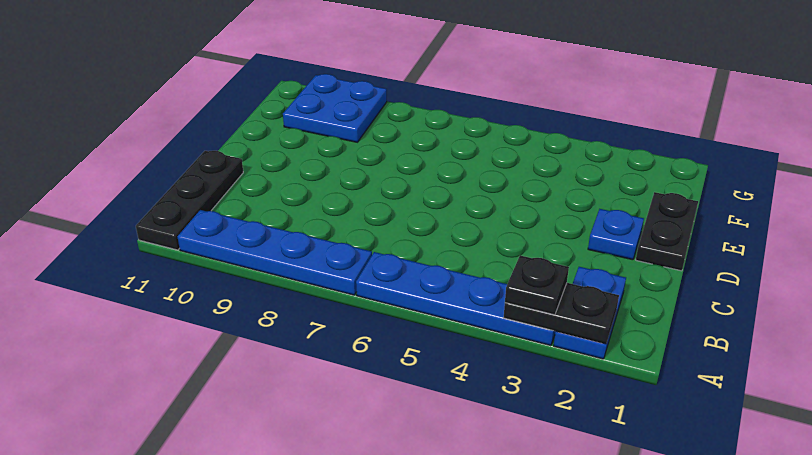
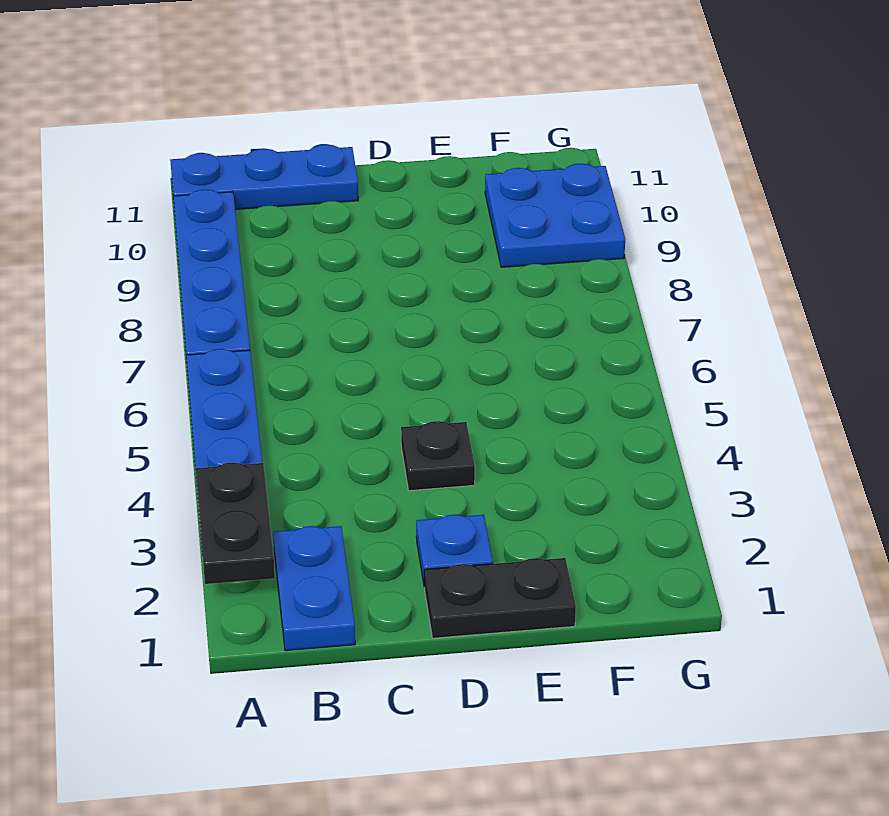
blue 1x2 plate [554,267,626,359] -> blue 1x2 plate turned to [273,526,355,651]
black 1x1 plate [505,256,569,315] -> black 1x1 plate moved to [401,421,475,491]
black 1x3 plate [136,151,243,250] -> blue 1x3 plate [170,144,358,209]

